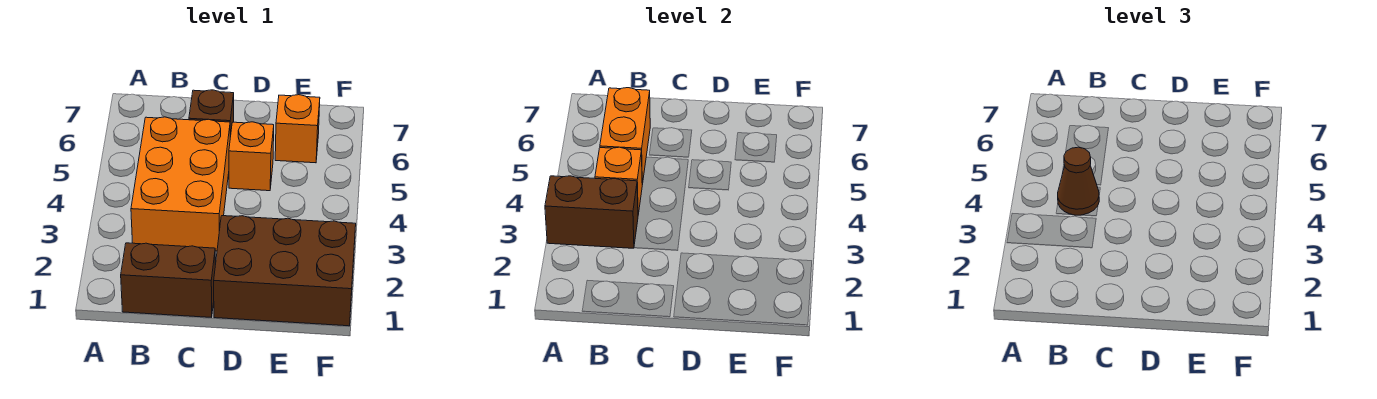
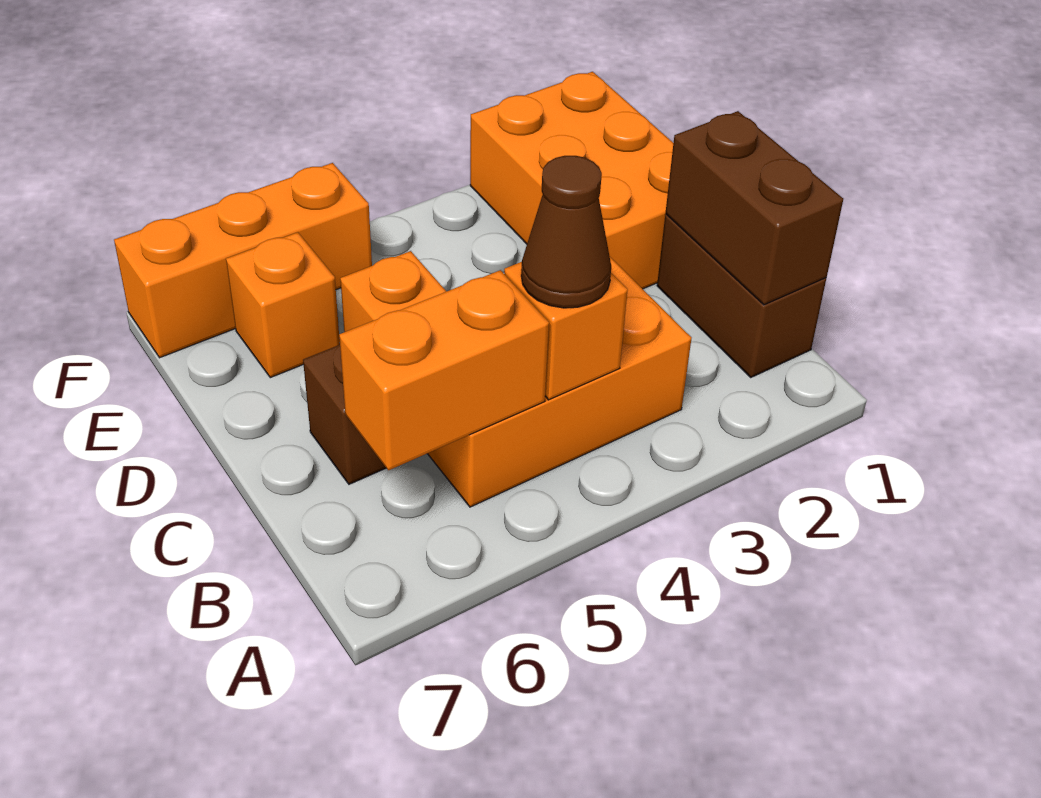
brown 1x2 brick [545,176,638,248] -> brown 1x2 brick moved to [666,111,843,305]
brown 2x3 brick [214,216,356,326] -> orange 2x3 brick [470,72,673,289]
none -> orange 1x3 brick [114,163,372,358]

